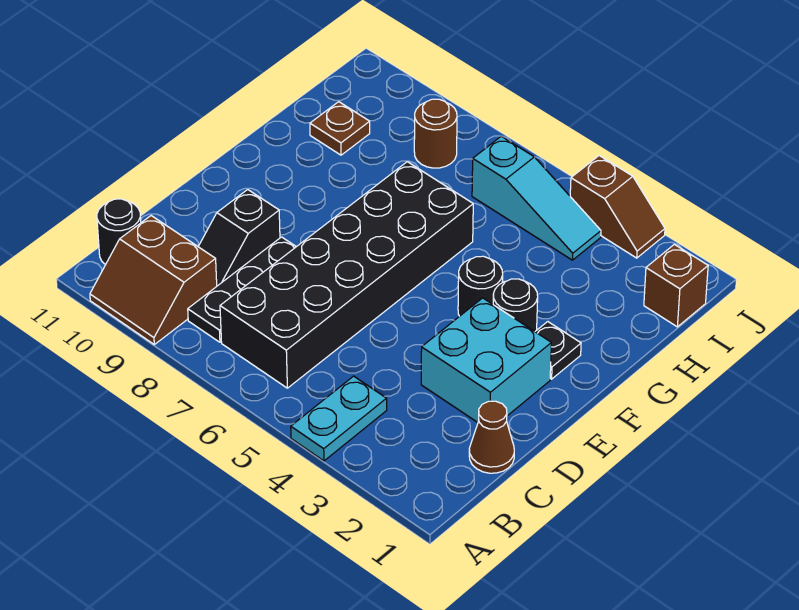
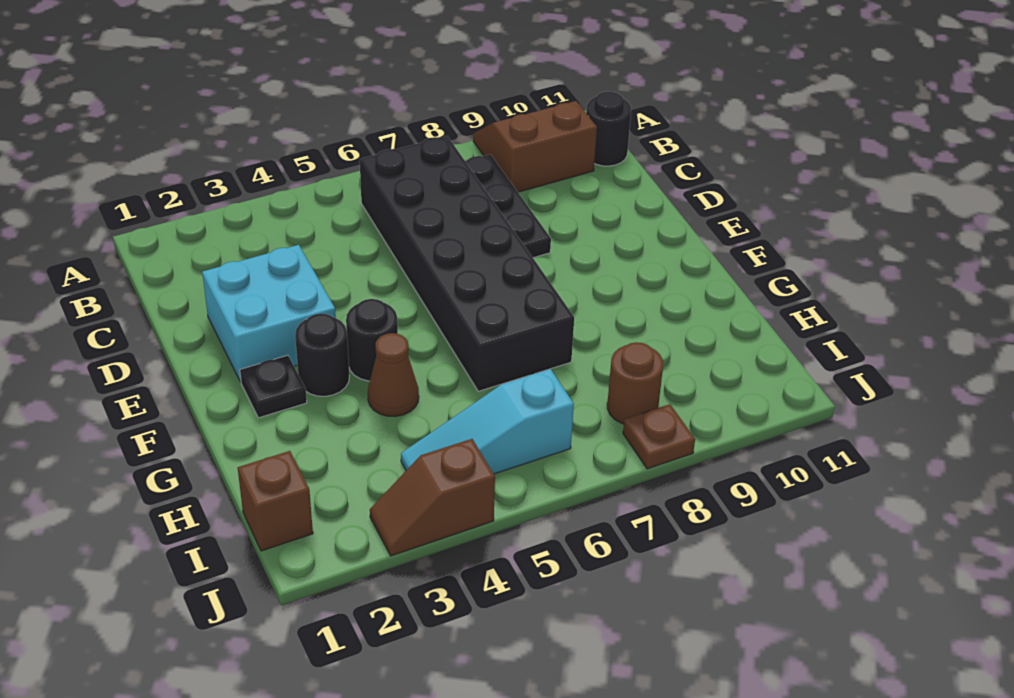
cyan 1x2 plate [291,376,387,461] -> none
brown 1x1 cone [469,401,514,473] -> brown 1x1 cone moved to [368,333,419,417]
black 1x2 slope [198,190,280,286] -> none
brown 1x1 plate [310,102,370,155] -> brown 1x1 plate moved to [623,404,695,469]

